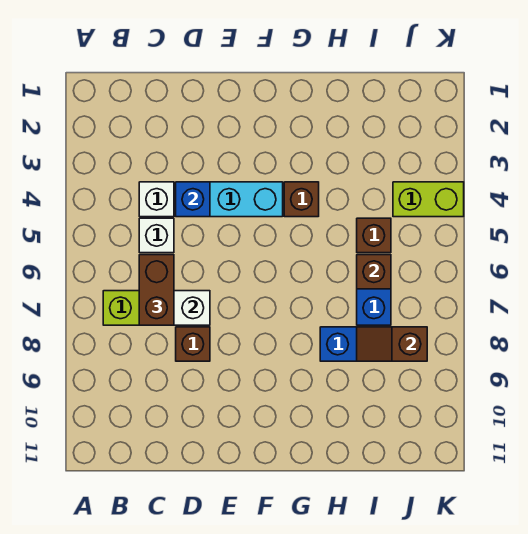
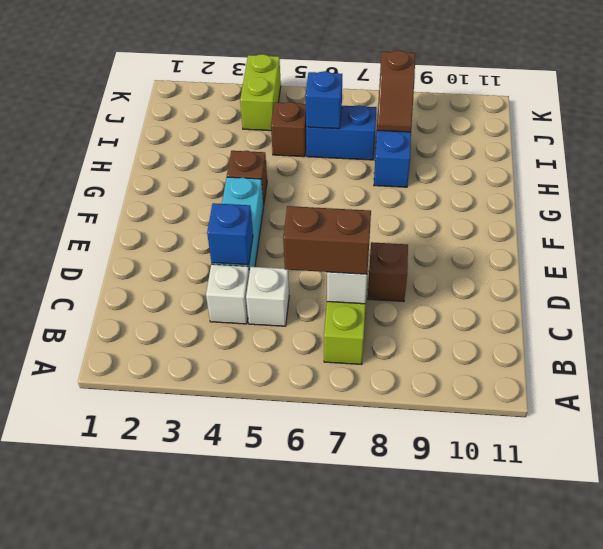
brown 1x1 brick [357,255,391,289] -> blue 1x1 brick [306,71,342,129]

